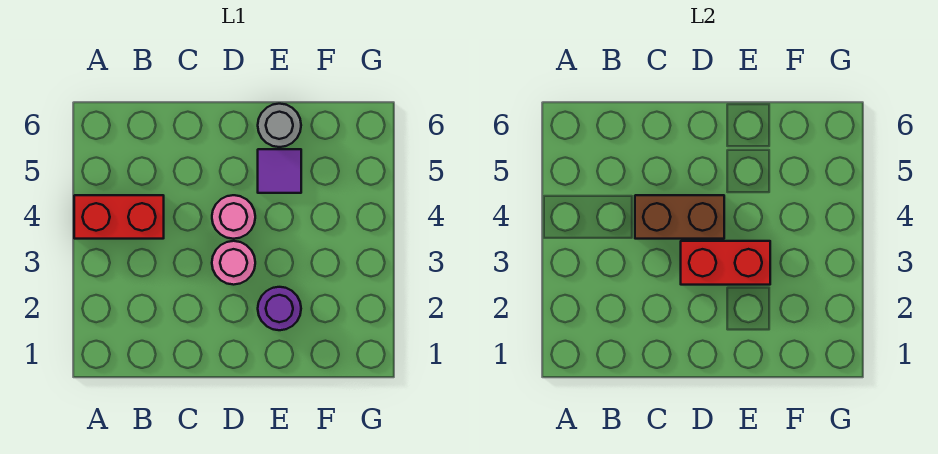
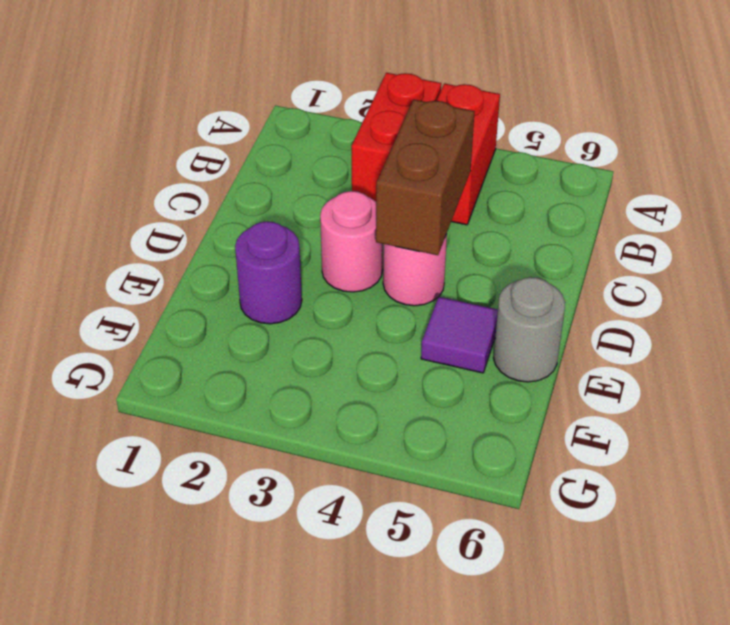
red 1x2 brick [681,241,770,285] -> red 1x2 brick moved to [352,73,441,201]

